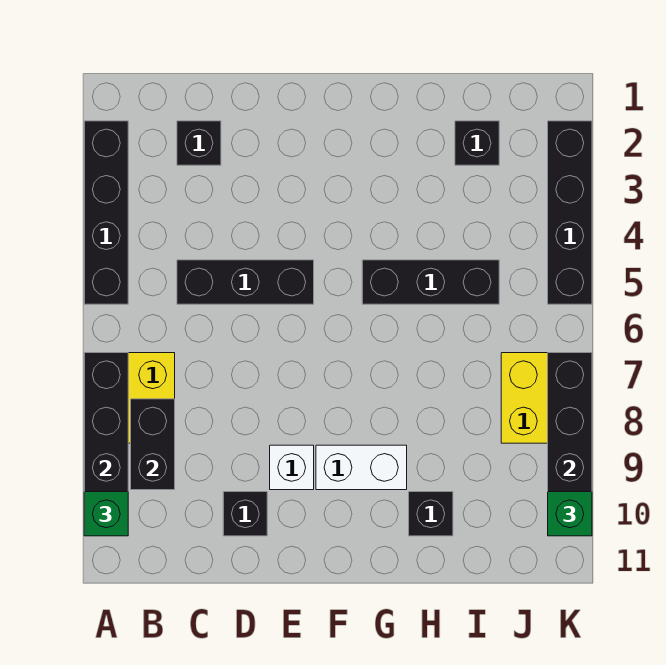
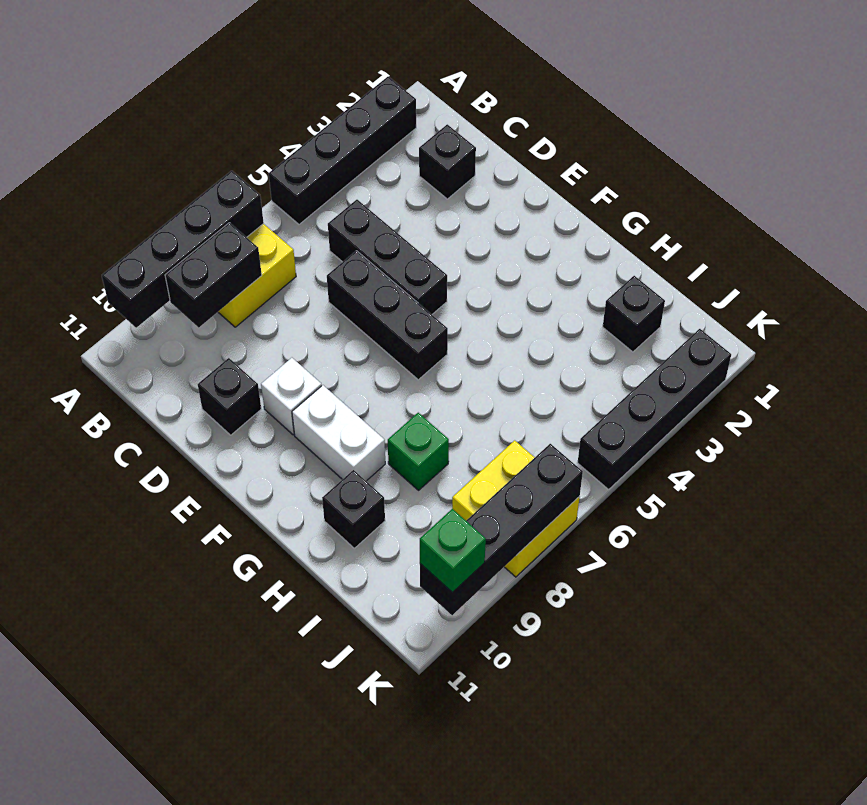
green 1x1 brick [84,492,128,536] -> green 1x1 brick moved to [388,413,449,490]
black 1x3 brick [362,260,499,304] -> black 1x3 brick moved to [327,251,448,380]

